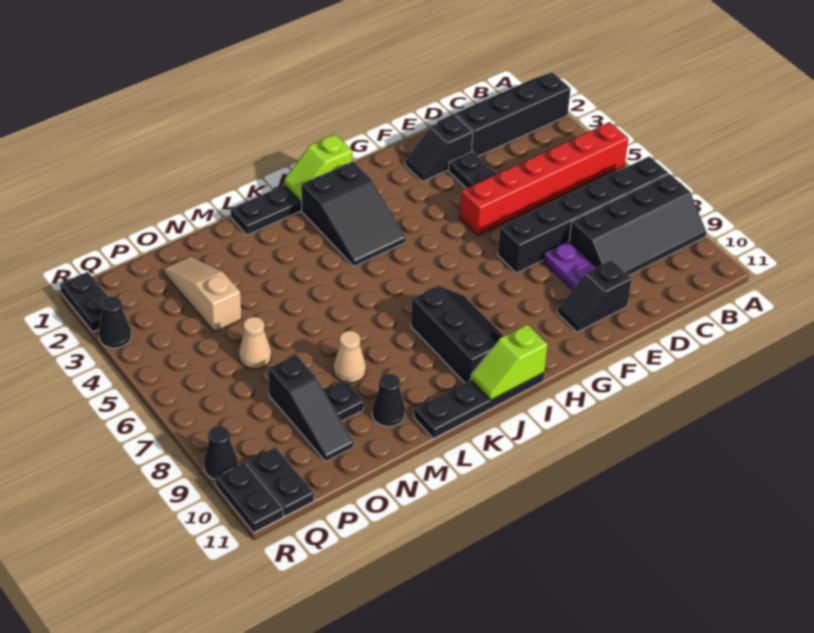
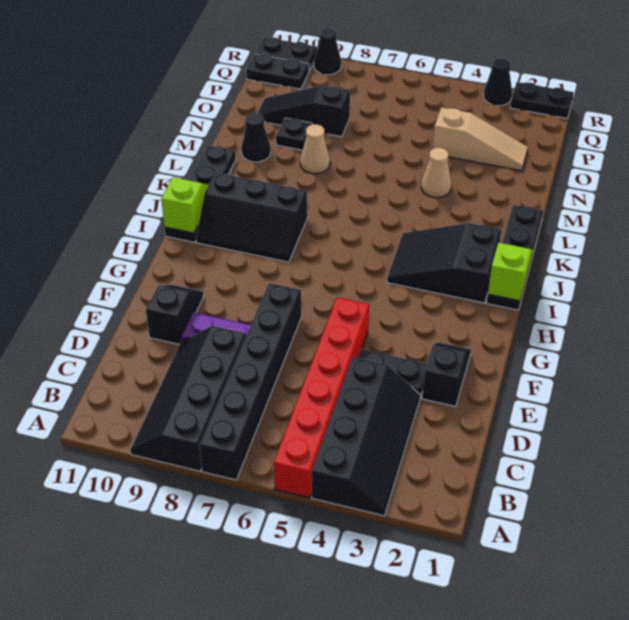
black 2x4 slope [438,72,571,156] -> black 2x4 slope moved to [311,357,420,516]
tan 1x1 cone [239,317,271,369] -> tan 1x1 cone moved to [421,148,452,198]

